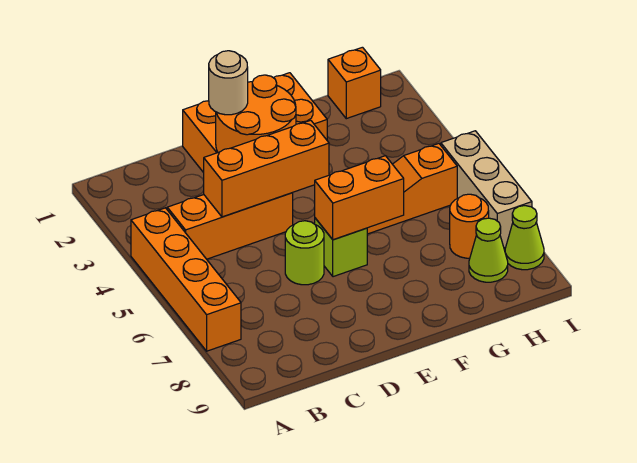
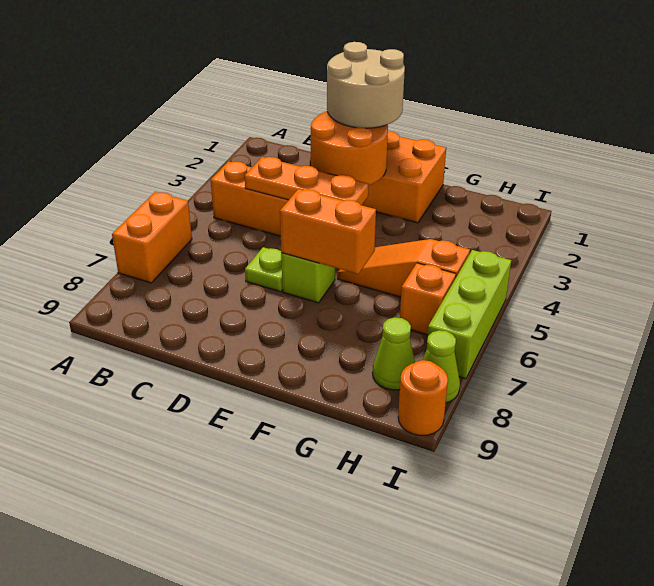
orange 1x4 brick [131,208,241,351] -> orange 1x2 brick [112,192,192,283]
orange 1x3 brick [204,120,329,217] -> orange 1x3 plate [245,157,369,205]
tan 1x1 round brick [209,51,248,115] -> tan 2x2 round brick [327,42,405,128]
lime 1x1 round brick [285,221,324,285] -> lime 1x1 plate [245,247,283,292]
orange 1x1 brick [328,47,381,119] -> orange 1x1 brick moved to [400,263,456,335]
orange 1x1 round brick [450,194,489,258] -> orange 1x1 round brick moved to [398,360,448,435]
tan 1x3 brick [441,131,532,248] -> lime 1x3 brick [426,250,511,379]

